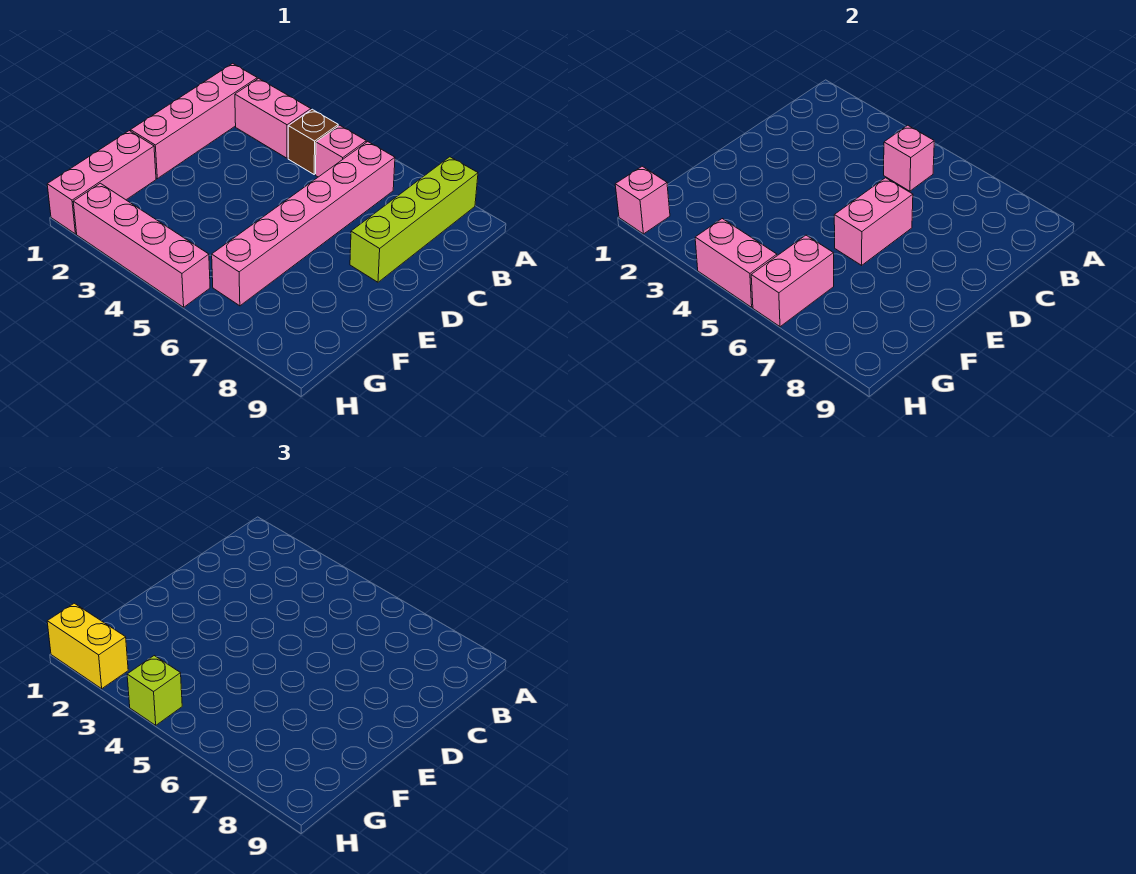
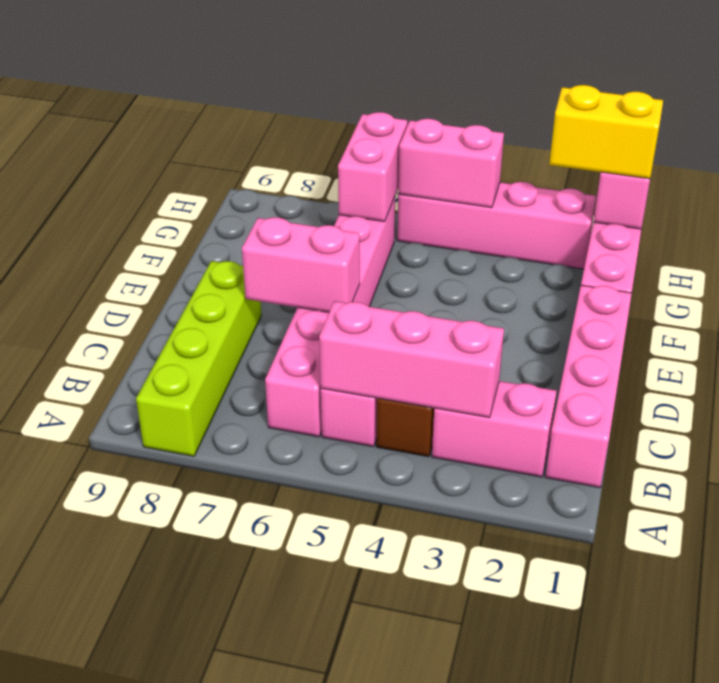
pink 1x1 brick [884,125,934,191] -> pink 1x3 brick [319,301,504,418]
pink 1x2 brick [834,178,913,265] -> pink 1x2 brick turned to [242,217,360,312]
lime 1x1 brick [127,656,182,725] -> none

